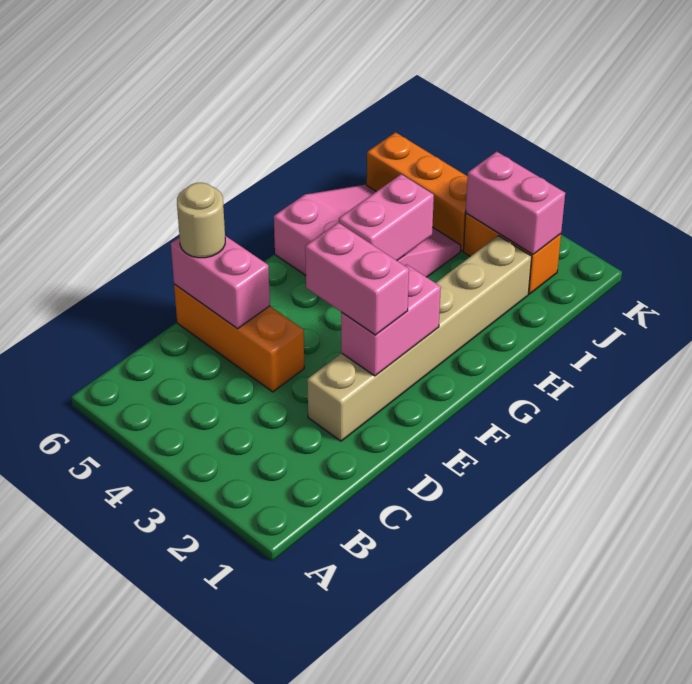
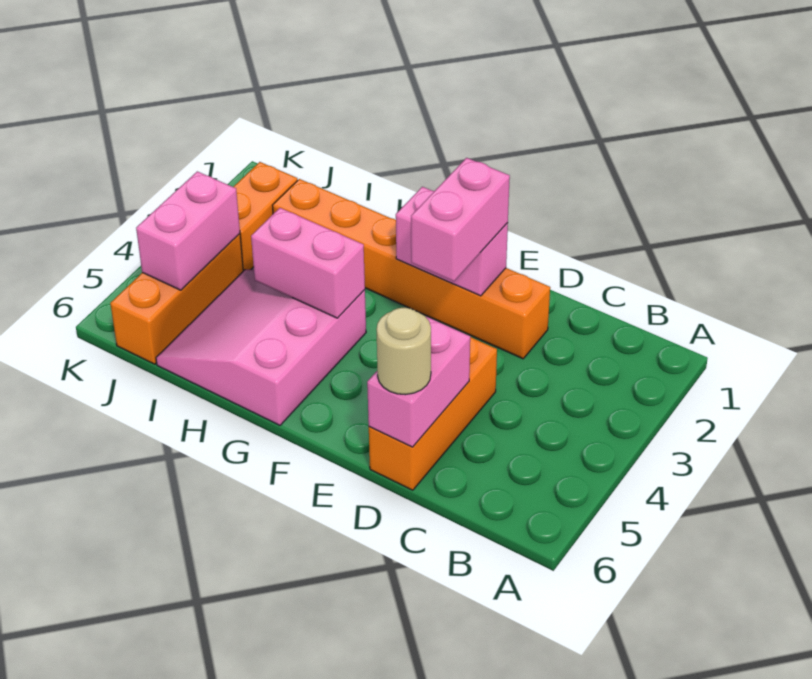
tan 1x6 brick [307,236,532,441] -> orange 1x6 brick [273,179,550,359]
pink 1x2 brick [466,152,565,254] -> pink 1x2 brick moved to [136,171,240,290]

